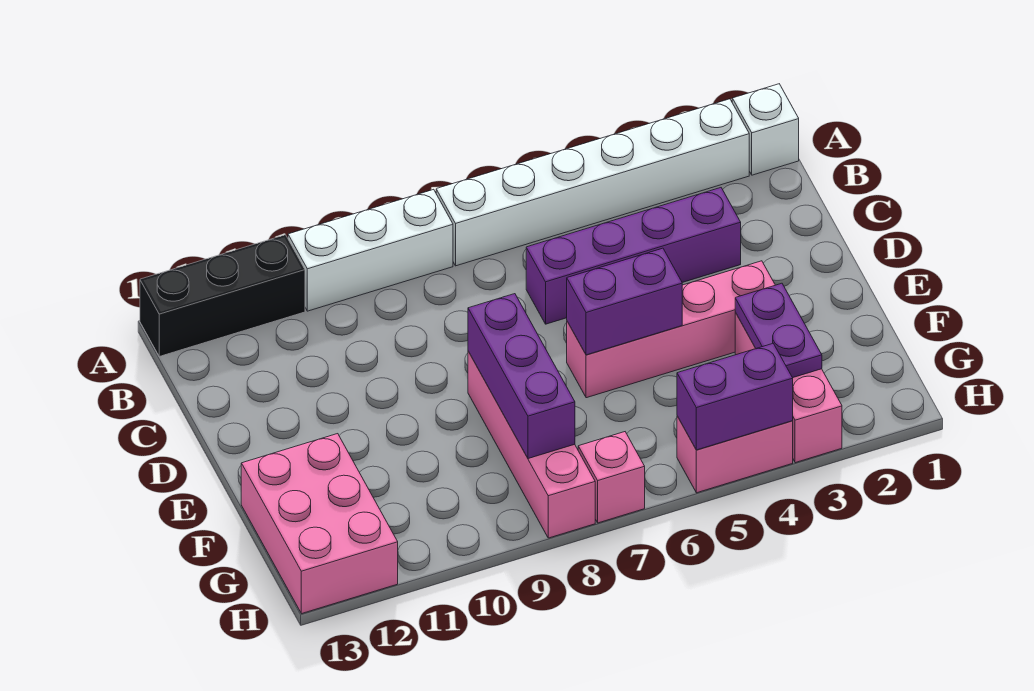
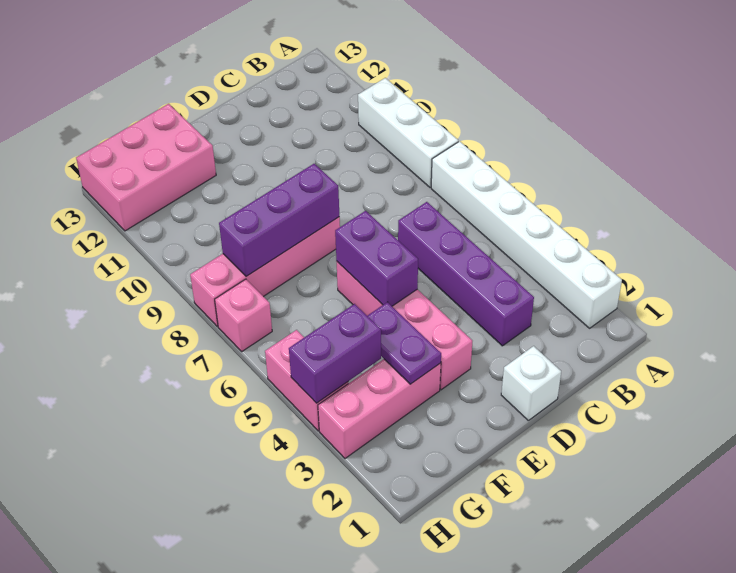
white 1x1 brick [732,84,799,175] -> white 1x1 brick moved to [501,346,561,420]
black 1x3 brick [140,235,305,356] -> none
purple 1x2 plate [735,283,822,378] -> purple 1x2 plate turned to [368,302,441,384]
purple 1x2 brick [677,344,793,450] -> purple 1x2 brick turned to [289,304,381,403]

